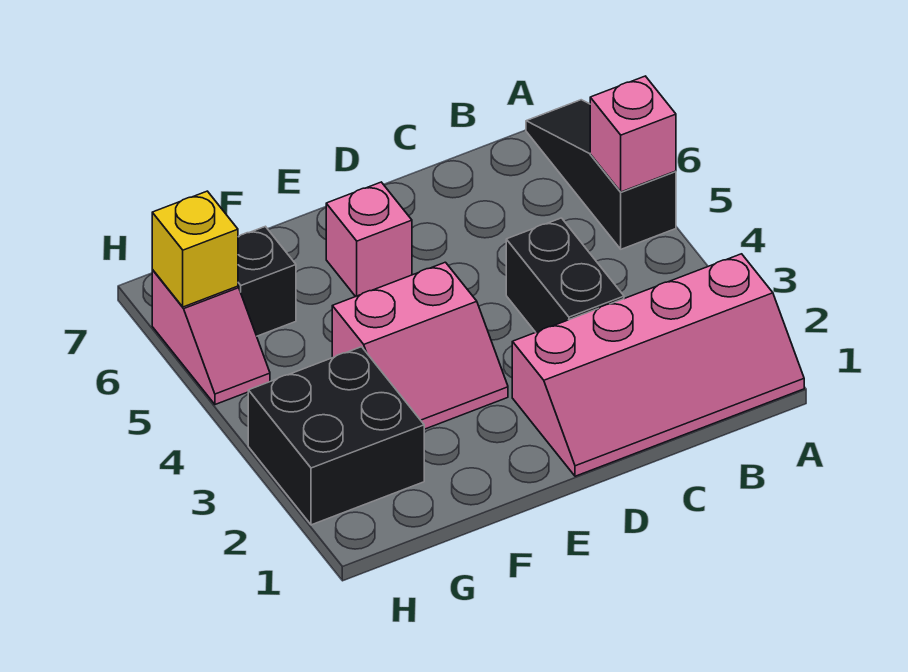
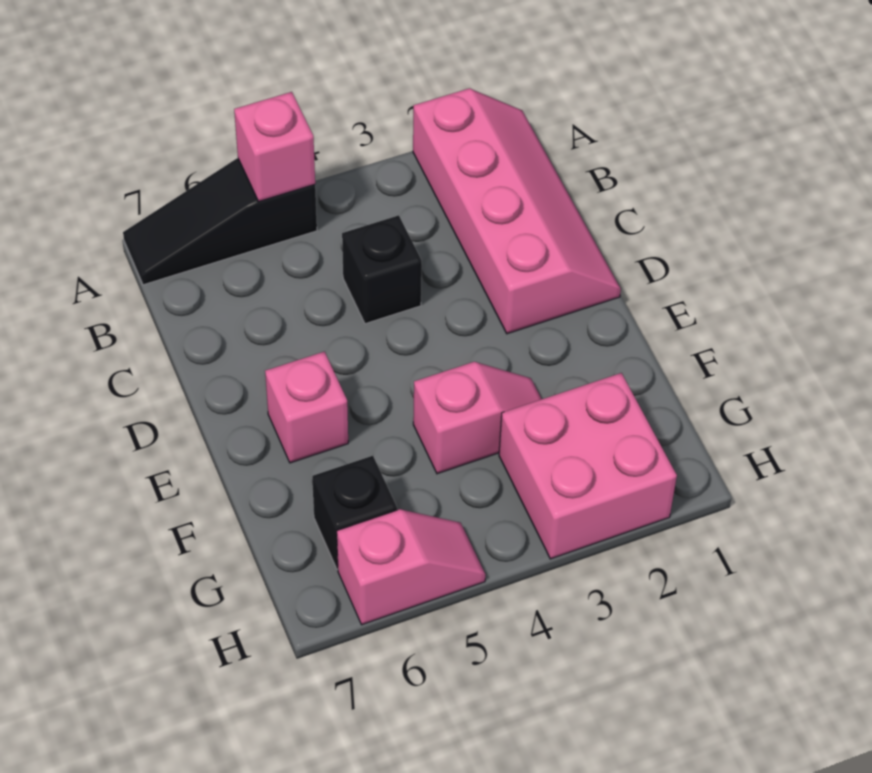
black 1x2 brick [506,218,624,332] -> black 1x1 brick [342,215,422,324]
pink 2x2 slope [332,262,508,429] -> pink 1x2 slope [413,362,541,474]
black 2x2 brick [248,347,424,525] -> pink 2x2 brick [499,373,677,559]
yellow 1x1 brick [152,191,238,307] -> none

